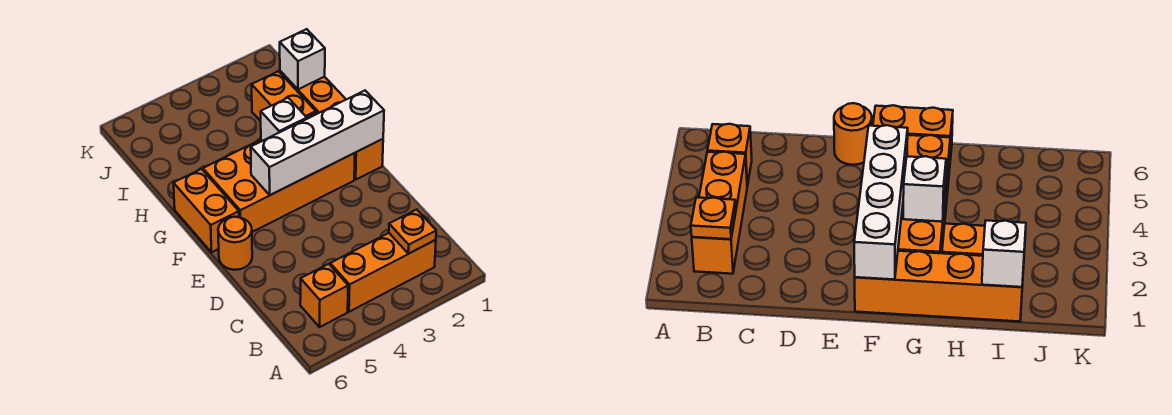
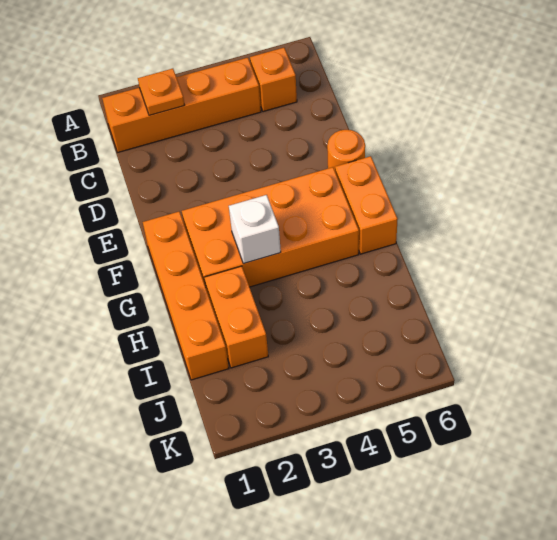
orange 1x3 brick [330,233,436,312] -> orange 1x4 brick [102,58,261,152]
white 1x4 brick [251,91,384,195] -> none
white 1x1 brick [280,29,325,89] -> none

